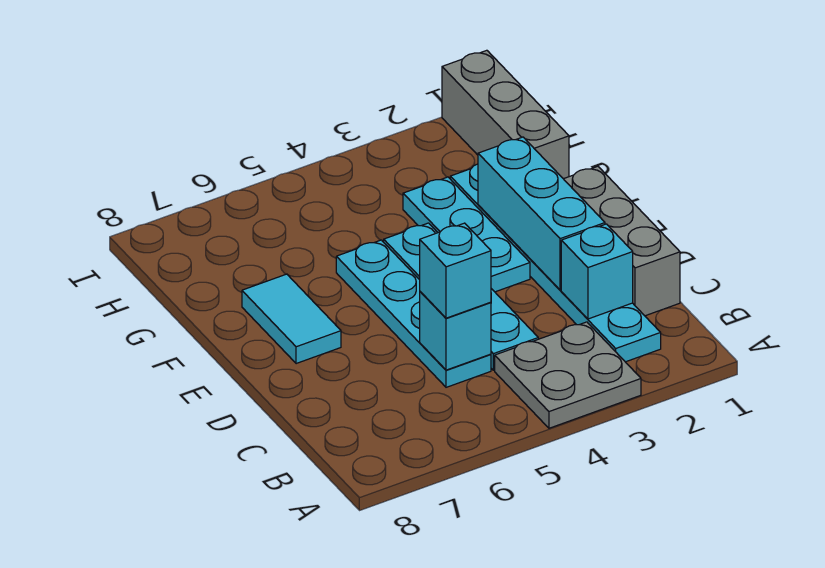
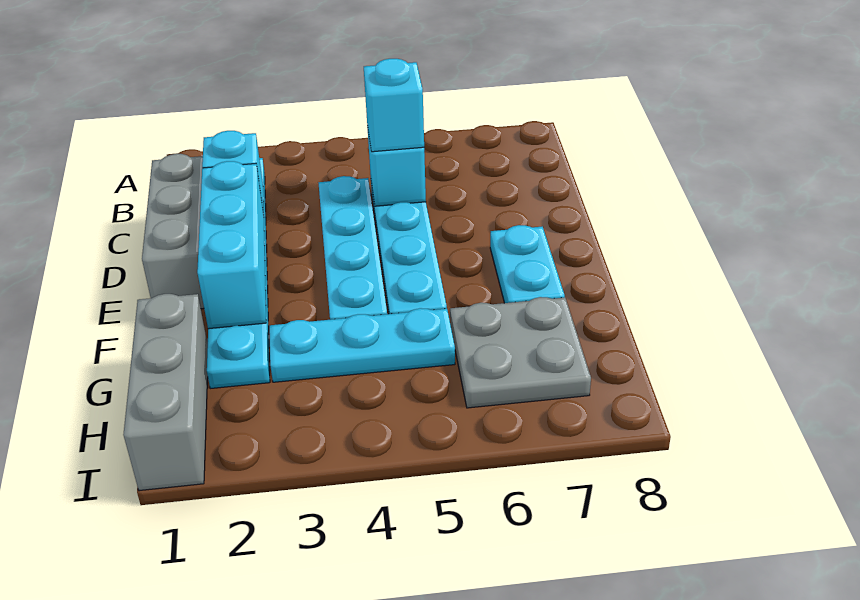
grey 2x2 plate [495,322,641,428] -> grey 2x2 plate moved to [450,297,591,408]
cyan 1x3 plate [403,177,530,292] -> cyan 1x3 plate turned to [269,308,455,382]
cyan 1x2 tile [242,274,341,364] -> cyan 1x2 plate [490,225,565,303]

